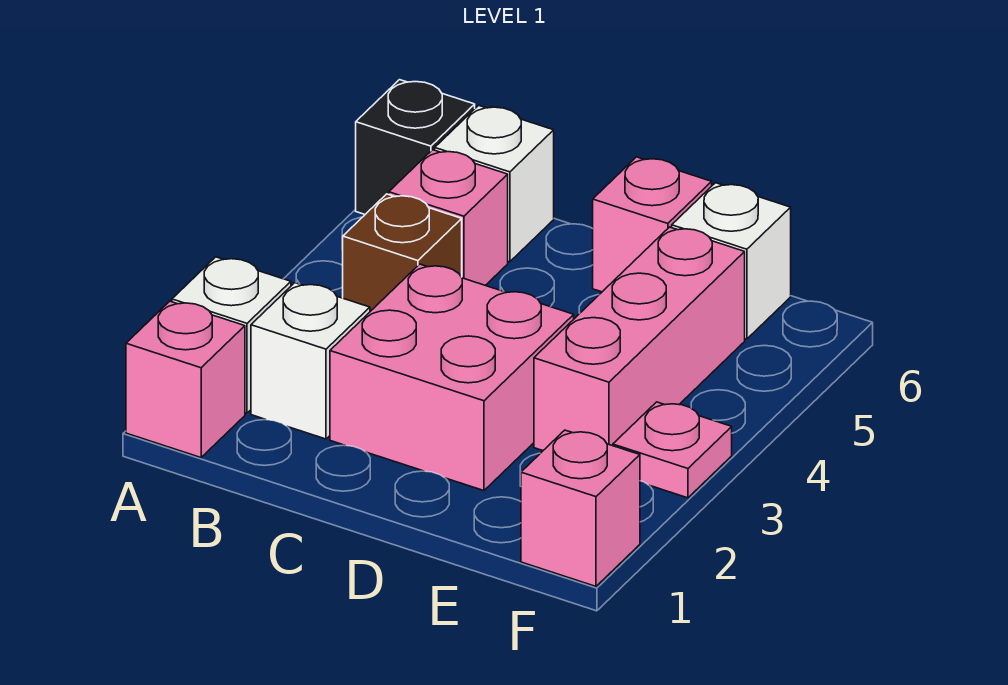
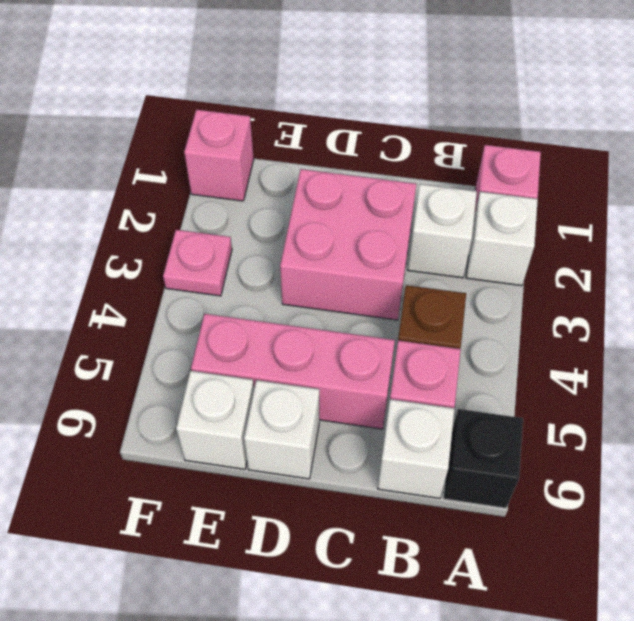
pink 1x1 brick [593,157,712,292] -> white 1x1 brick [244,380,319,479]
pink 1x3 brick [534,227,745,450] -> pink 1x3 brick turned to [191,314,395,429]

